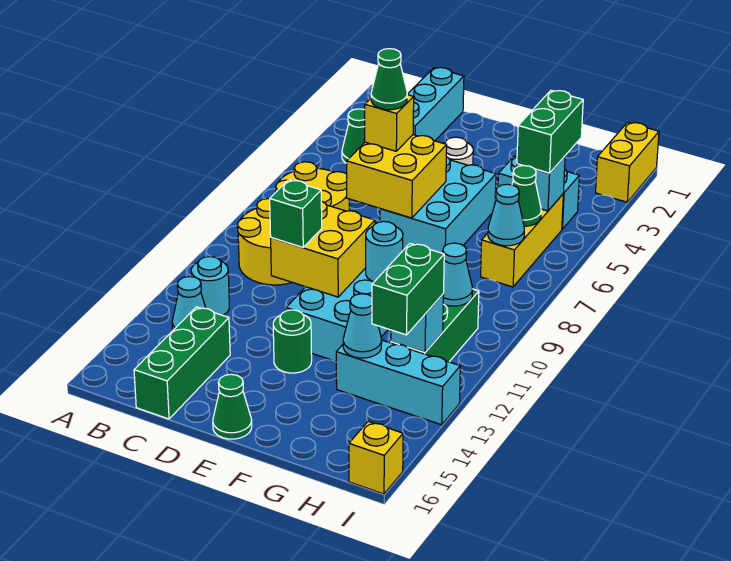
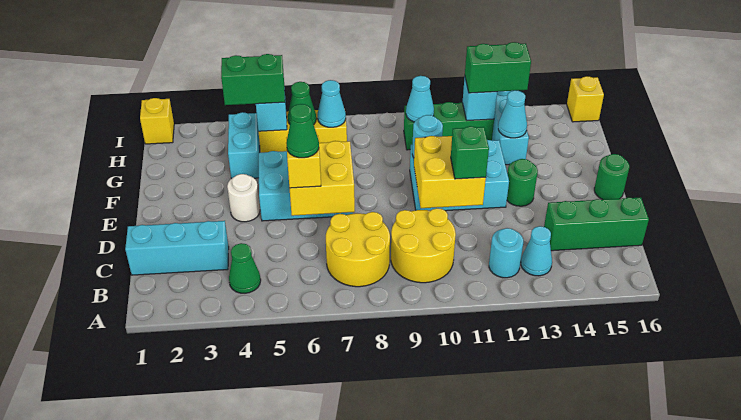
green 1x1 cone [213,374,252,439] -> green 1x1 round brick [594,154,629,200]
yellow 1x2 brick [596,122,659,202] -> yellow 1x1 brick [140,98,174,144]

